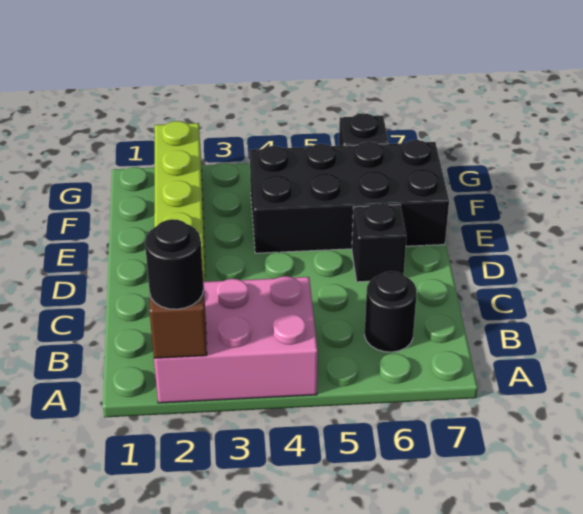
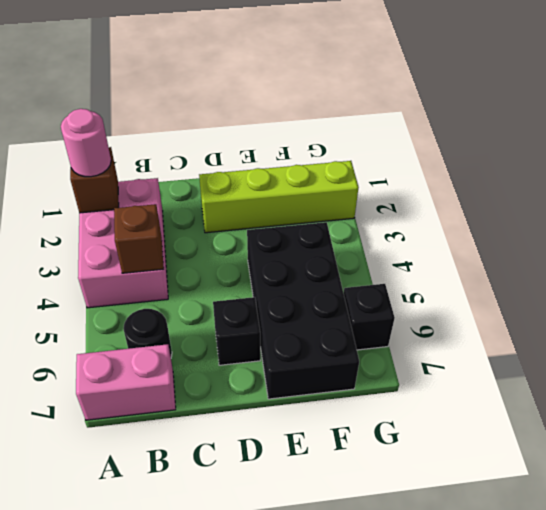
black 1x1 round brick [145,219,204,309] -> pink 1x1 round brick [61,109,111,177]
none -> pink 1x2 brick [76,344,176,420]
none -> brown 1x1 brick [114,204,164,273]

